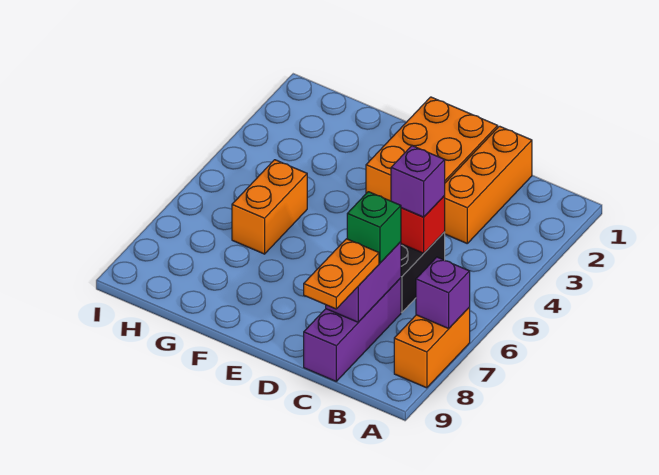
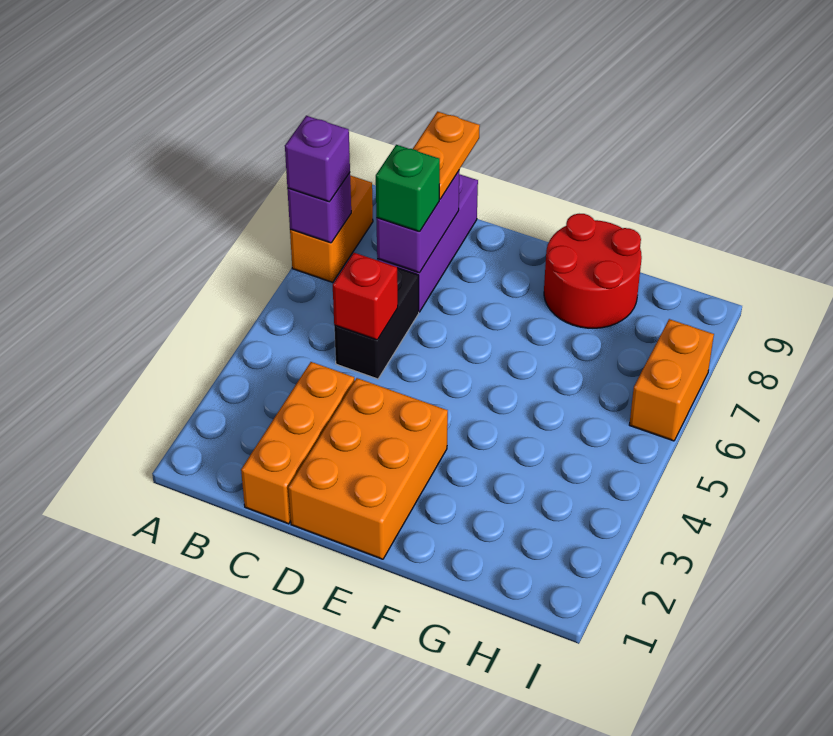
purple 1x1 brick [391,146,445,217] -> purple 1x1 brick moved to [285,116,350,202]
none -> red 2x2 round brick [544,214,642,328]
orange 1x2 brick [232,160,307,254] -> orange 1x2 brick moved to [629,319,714,441]

